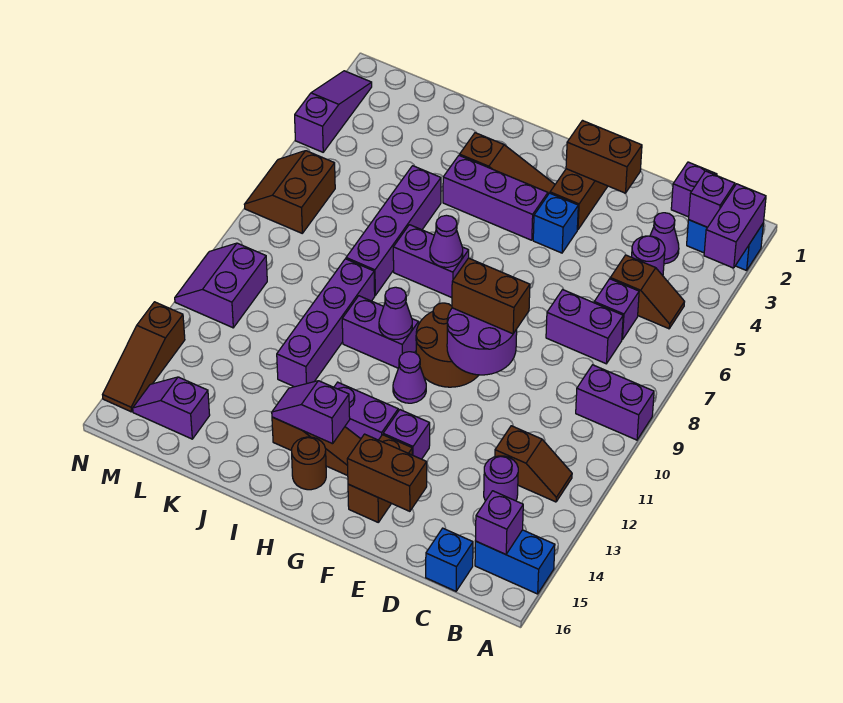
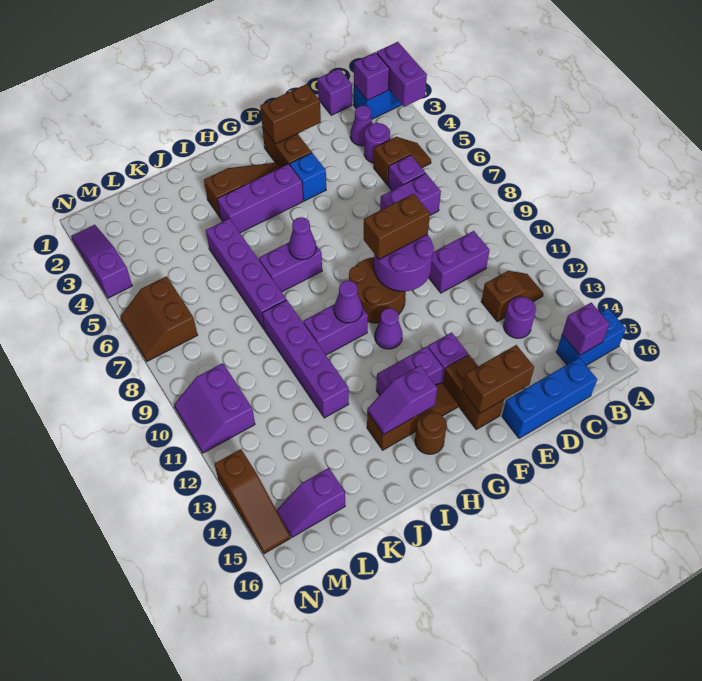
purple 1x2 brick [576,365,654,440] -> purple 1x2 brick moved to [429,231,490,293]
blue 1x1 brick [426,528,473,591] -> blue 1x3 brick [502,358,597,438]

